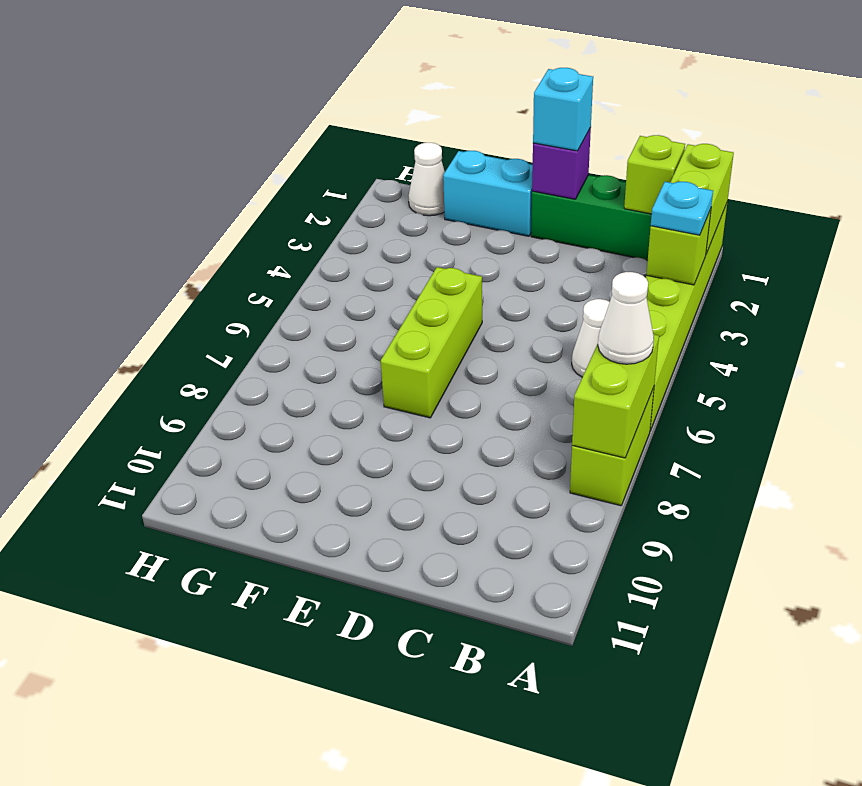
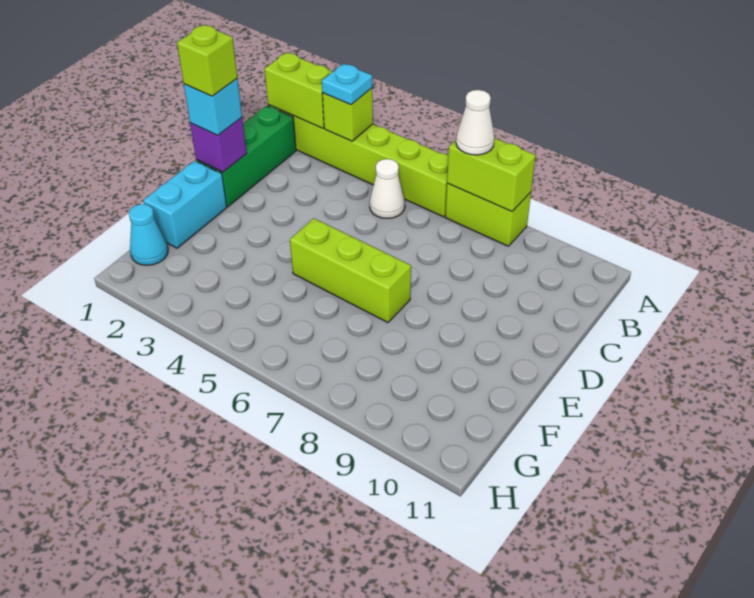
lime 1x1 brick [624,135,685,214] -> lime 1x1 brick moved to [177,25,237,96]
white 1x1 cone [409,143,445,216] -> cyan 1x1 cone [129,204,168,265]

